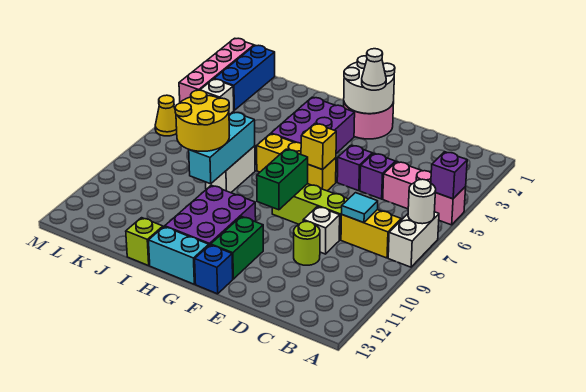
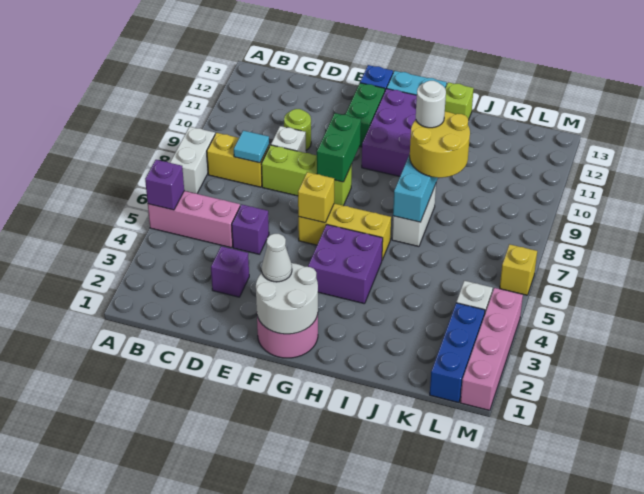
white 1x1 round brick [408,179,436,224] -> white 1x1 round brick moved to [416,81,446,128]
purple 1x1 brick [337,145,372,191] -> purple 1x1 brick moved to [211,246,249,297]
purple 2x3 brick [271,97,355,154] -> purple 2x2 brick [308,225,383,304]
yellow 1x1 cone [155,95,177,136] -> yellow 1x1 brick [500,244,537,295]

